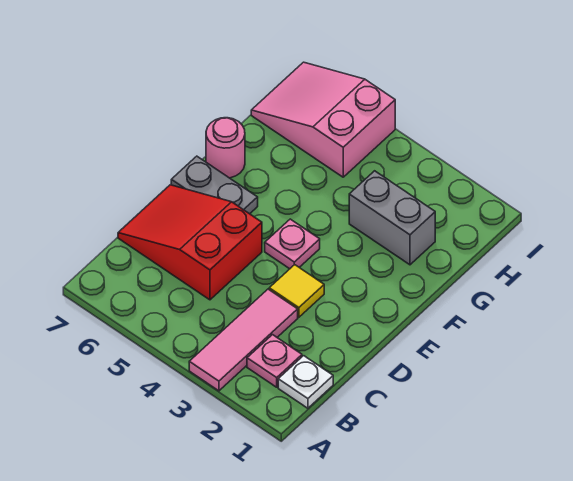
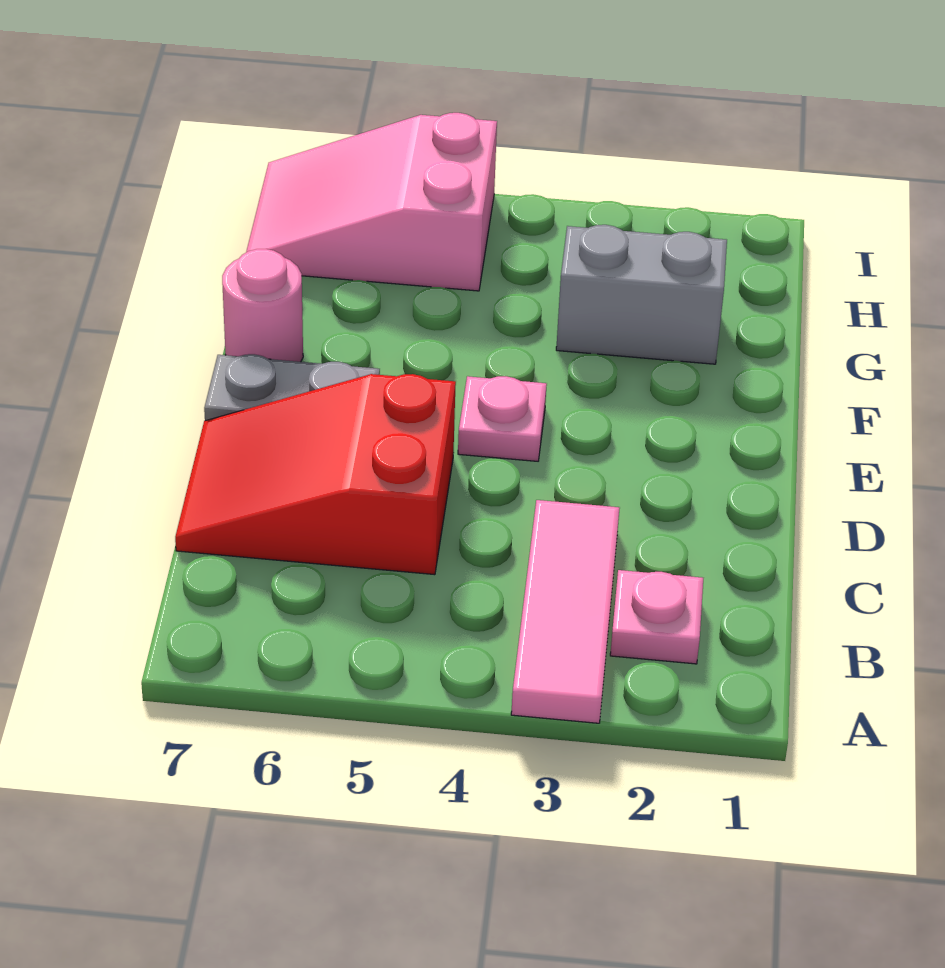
white 1x1 plate [278,356,333,408] -> none
yellow 1x1 tile [269,265,324,317] -> none

